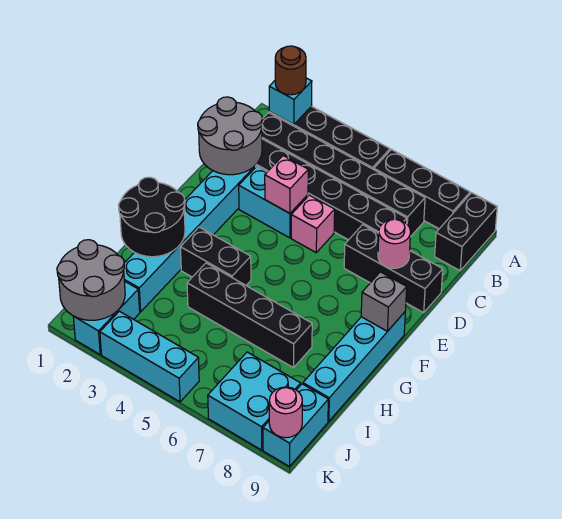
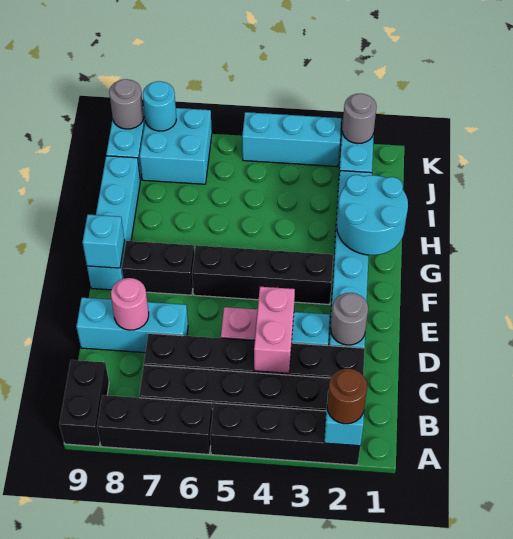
grey 2x2 round brick [198,97,263,175] -> grey 1x1 round brick [331,293,368,345]
pink 1x1 brick [265,156,308,213] -> pink 1x2 brick [254,287,295,373]
black 1x3 brick [344,225,443,313] -> cyan 1x3 brick [76,298,188,353]
grey 1x1 brick [361,272,407,331] -> cyan 1x1 brick [82,214,125,268]
black 2x2 round brick [119,177,185,257] -> cyan 2x2 round brick [337,175,408,255]
black 1x2 brick [180,227,251,285] -> black 1x2 brick moved to [122,241,194,295]
black 1x4 brick [187,263,312,368] -> black 1x4 brick moved to [192,245,333,305]
grey 2x2 round brick [57,240,125,320] -> grey 1x1 round brick [342,94,377,144]
none -> cyan 1x1 round brick [143,81,176,131]
pink 1x1 round brick [269,387,302,438] -> grey 1x1 round brick [109,79,144,129]

